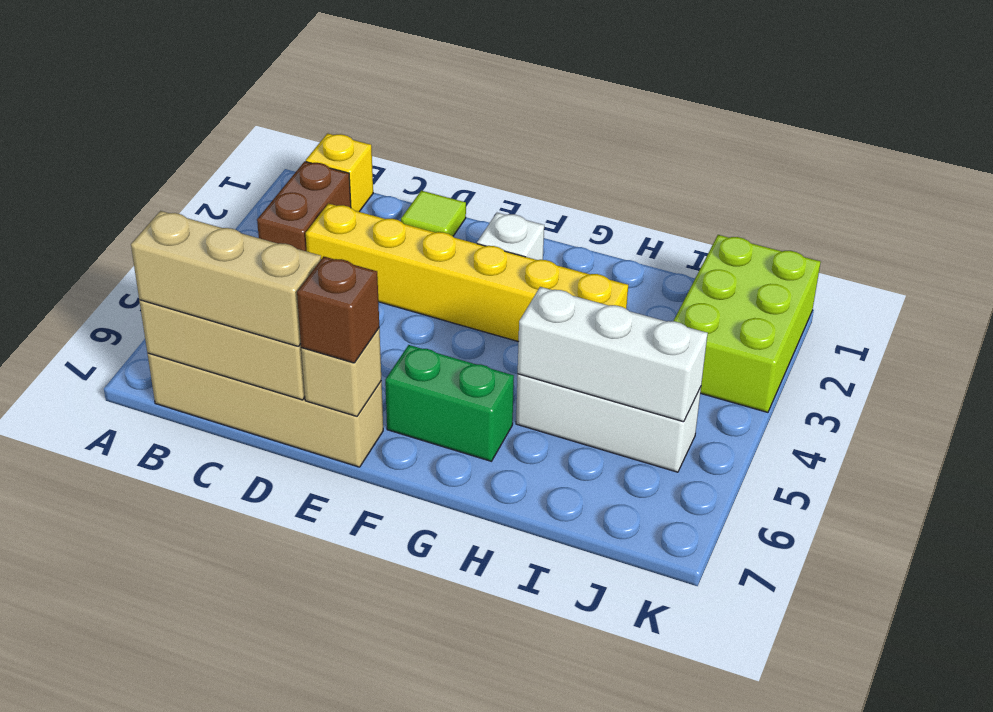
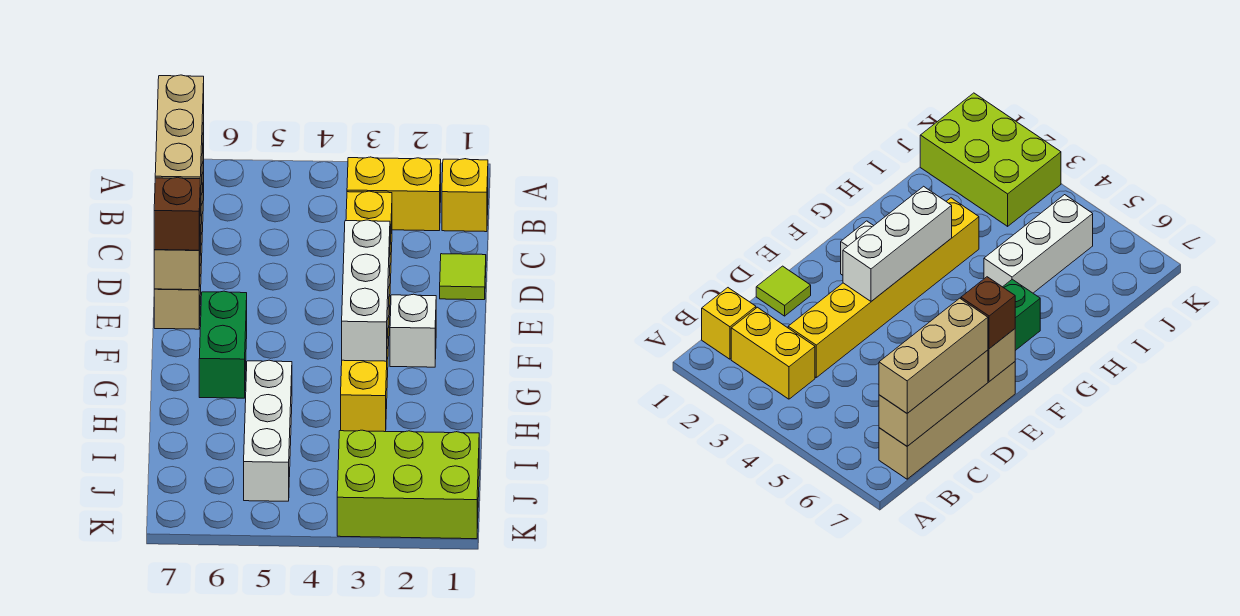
brown 1x2 brick [257,161,351,251] -> yellow 1x2 brick [347,157,441,231]
white 1x3 brick [518,287,708,422] -> white 1x3 brick moved to [342,220,390,361]

